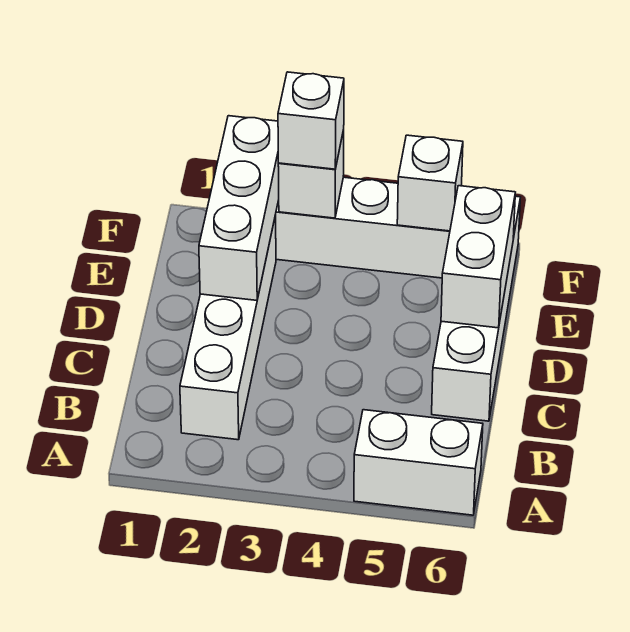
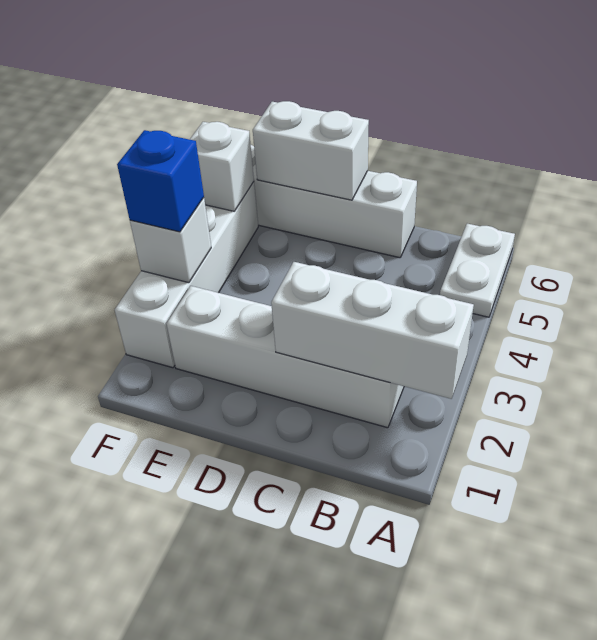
white 1x2 brick [354,410,483,515] -> white 1x2 plate [440,224,515,317]
white 1x3 brick [199,116,279,300] -> white 1x3 brick moved to [271,262,474,399]
white 1x1 brick [278,72,344,169] -> blue 1x1 brick [117,130,204,232]

